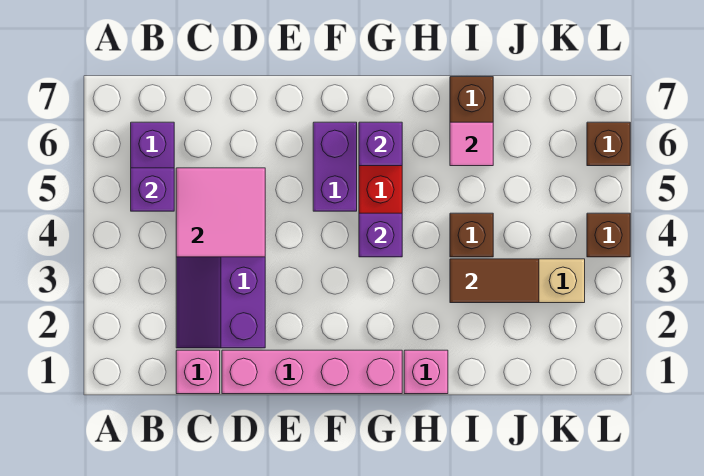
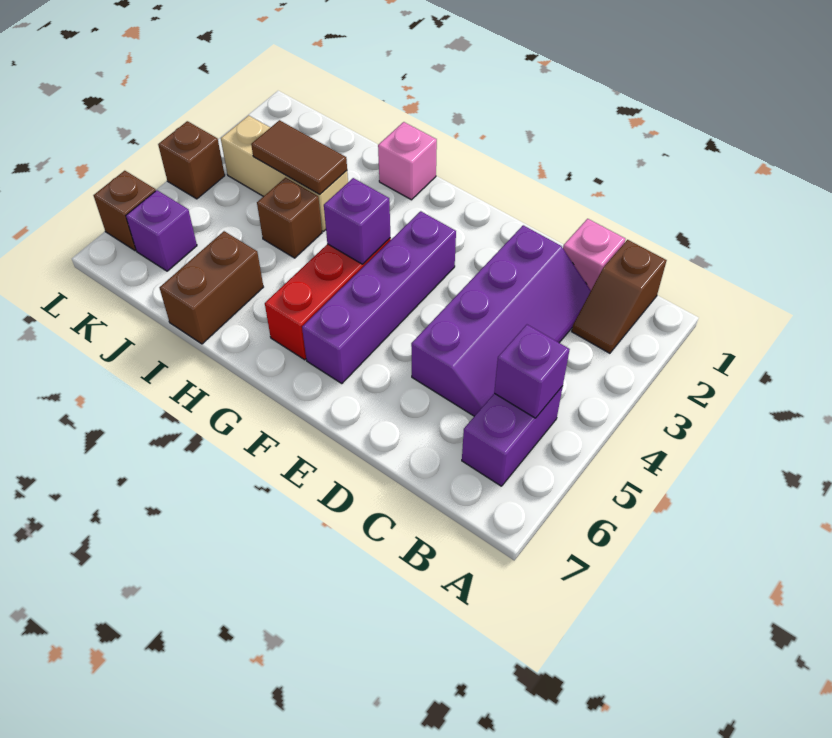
none -> brown 1x2 slope [572,240,667,353]
pink 2x2 tile [176,168,265,257] -> none
pink 1x4 brick [222,350,402,394] -> none
purple 1x2 brick [313,122,357,211] -> purple 1x4 brick [302,211,456,384]
purple 1x1 brick [359,122,402,166] -> purple 1x1 brick moved to [126,190,197,271]
pink 1x1 tile [450,122,493,166] -> none

